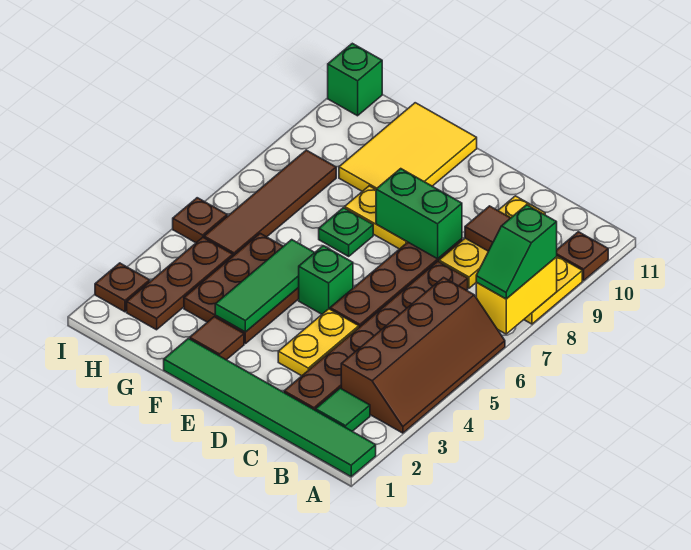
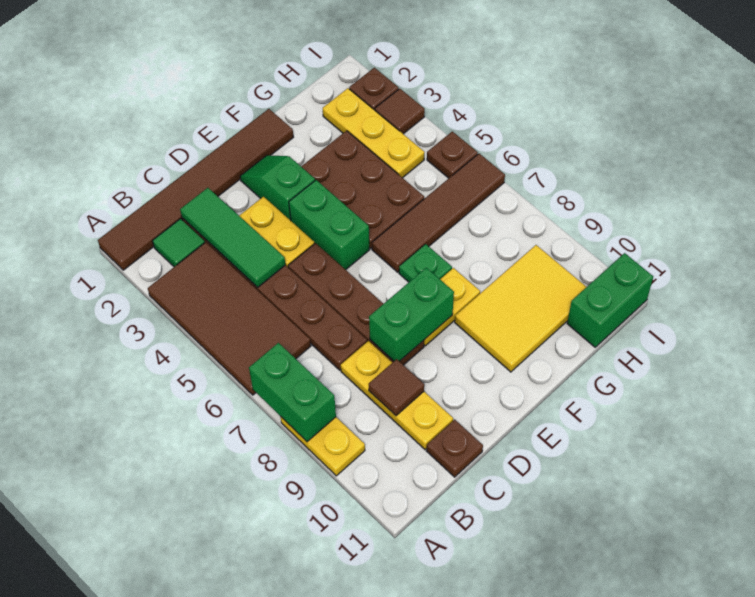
green 1x6 tile [164,338,376,477] -> brown 1x6 tile [98,109,293,270]
brown 2x4 slope [341,278,505,433] -> brown 2x4 tile [148,242,311,395]
yellow 1x2 brick [476,257,557,334] -> green 1x2 brick [249,343,336,442]
green 1x2 slope [476,205,557,299] -> green 1x2 slope moved to [240,155,315,221]
brown 1x1 plate [557,232,608,280] -> brown 1x1 plate moved to [427,420,483,477]
green 1x1 brick [298,246,353,314] -> green 1x2 brick [289,180,369,270]
brown 1x1 tile [190,317,244,360] -> brown 1x1 tile moved to [375,89,425,134]
green 1x3 tile [215,240,315,332] -> green 1x3 tile moved to [180,188,285,287]
yellow 2x3 tile [339,103,477,191] -> yellow 2x3 tile turned to [455,245,586,372]
brown 1x3 plate [127,237,233,330] -> yellow 1x3 plate [323,88,425,178]
brown 1x4 tile [204,150,336,256] -> brown 1x4 tile turned to [372,154,505,272]
green 1x1 brick [328,43,382,116] -> green 1x2 brick [567,253,653,347]

